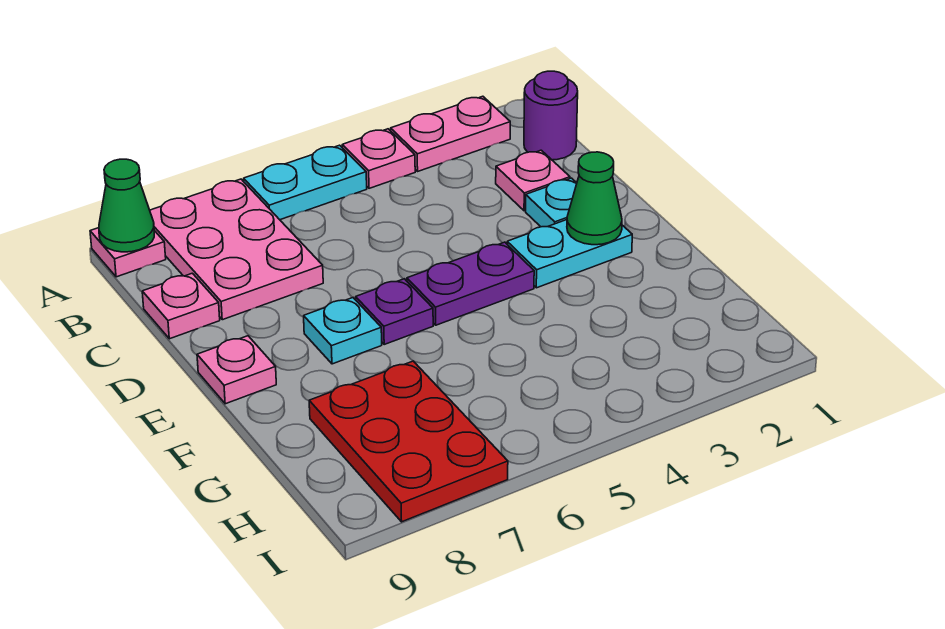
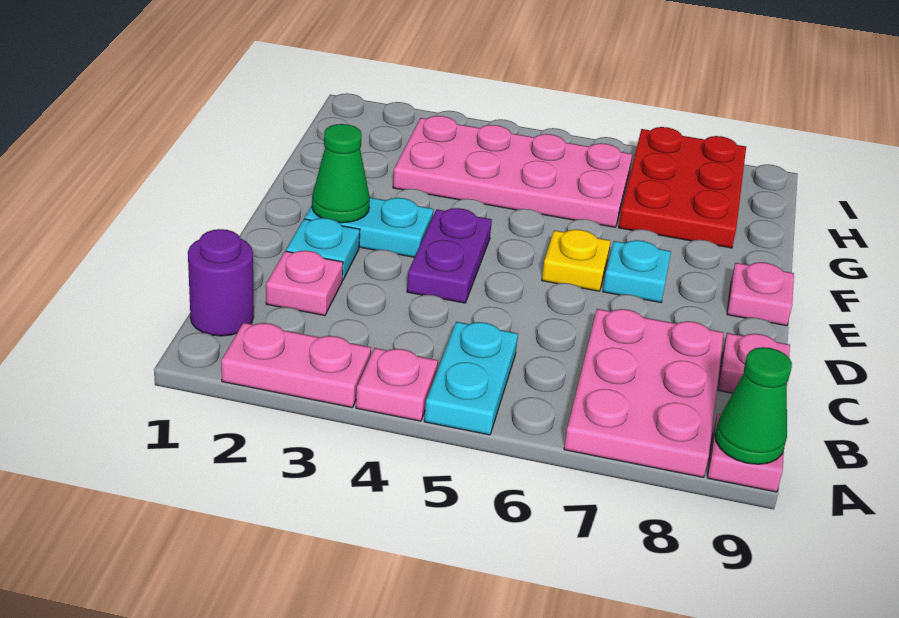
cyan 1x2 plate [244,145,367,220] -> cyan 1x2 plate turned to [424,322,518,435]
purple 1x2 plate [407,242,534,325] -> purple 1x2 plate turned to [407,208,492,303]
purple 1x1 plate [356,279,433,344] -> yellow 1x1 plate [542,229,610,291]
none -> pink 2x4 plate [393,116,632,227]

